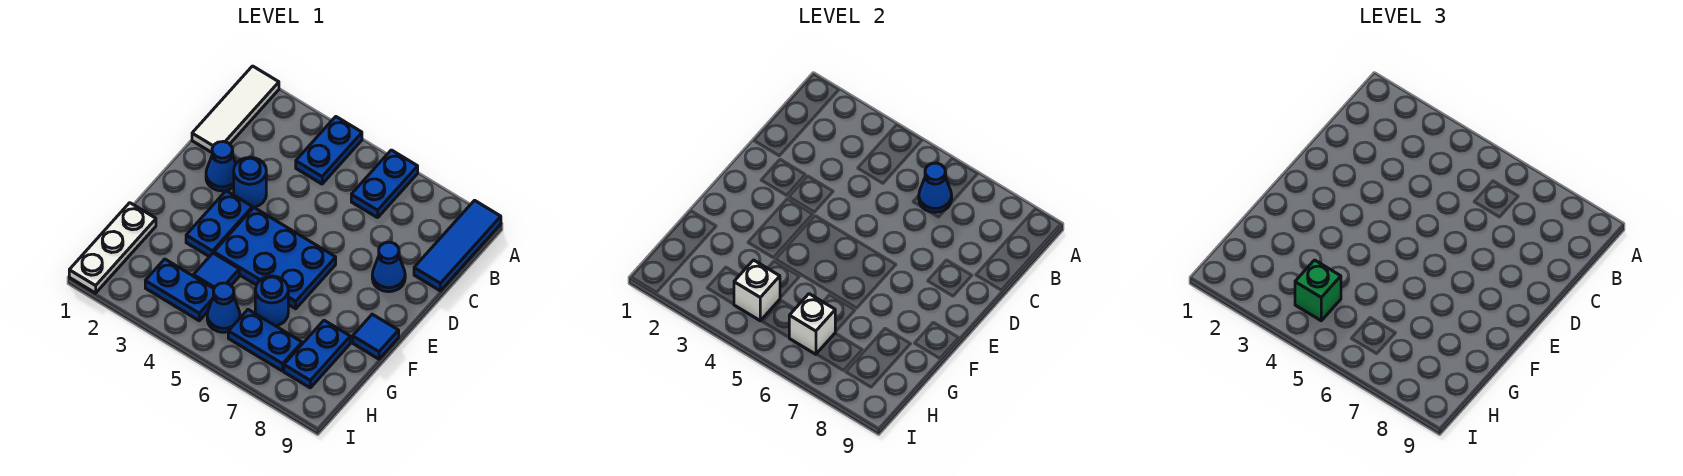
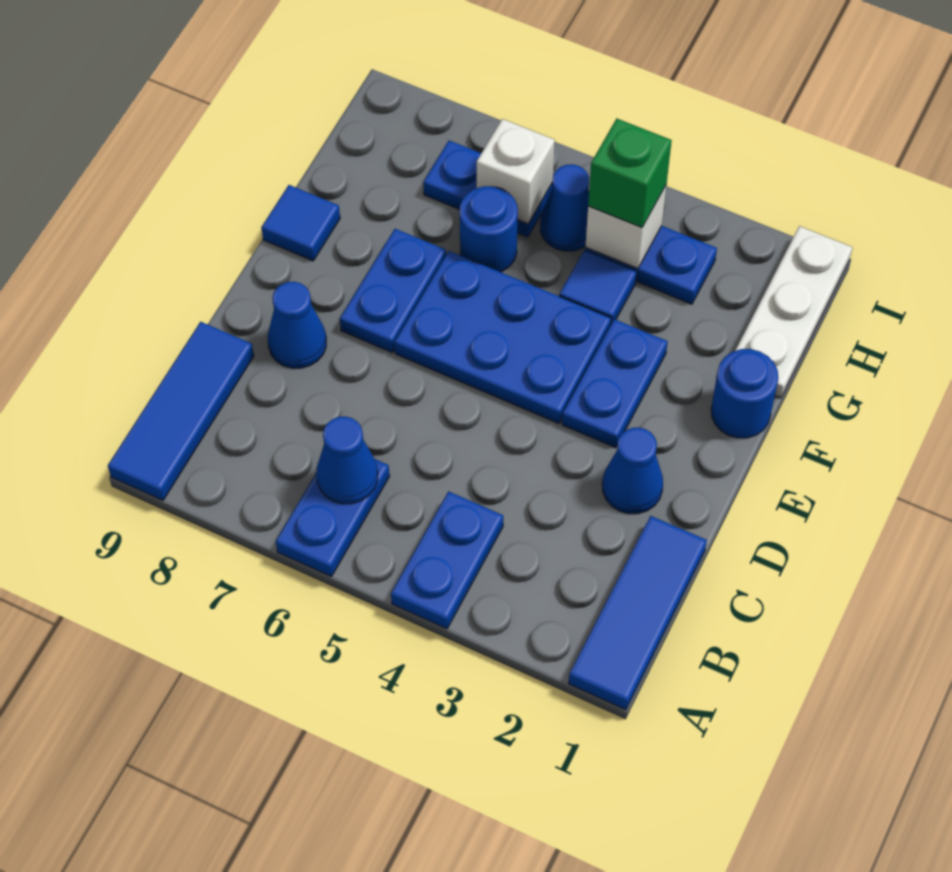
white 1x3 tile [192,66,279,152] -> blue 1x3 tile [569,516,707,710]
blue 1x1 round brick [234,157,266,207] -> blue 1x1 round brick moved to [711,349,778,438]
blue 1x2 plate [284,320,350,388] -> blue 1x2 plate moved to [340,229,446,353]

